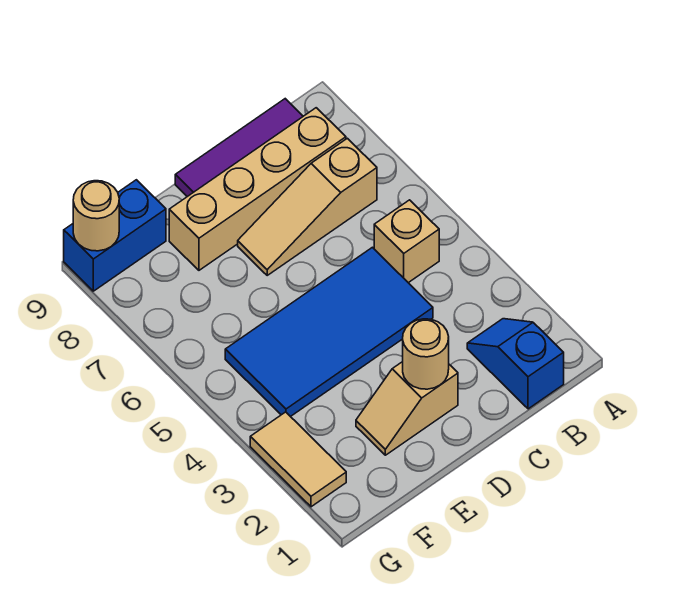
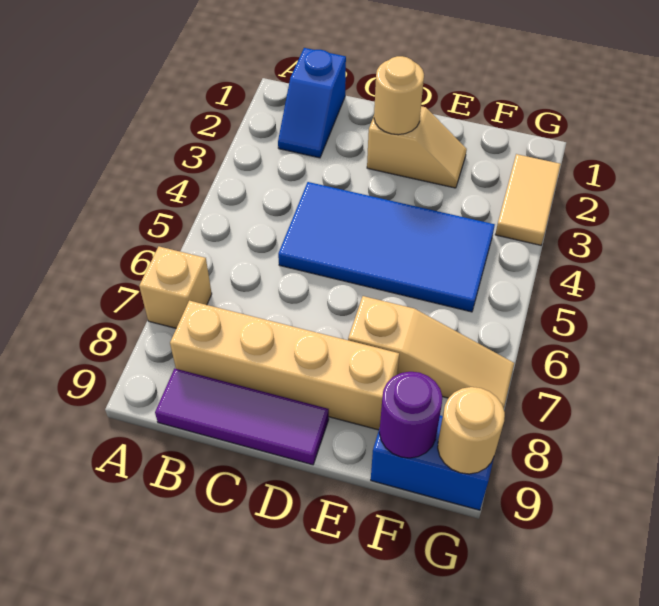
tan 1x1 brick [374,200,439,283] -> tan 1x1 brick moved to [139,247,212,328]
tan 1x3 slope [238,138,377,275] -> tan 1x3 slope moved to [348,296,514,409]
none -> purple 1x1 round brick [379,372,442,458]

